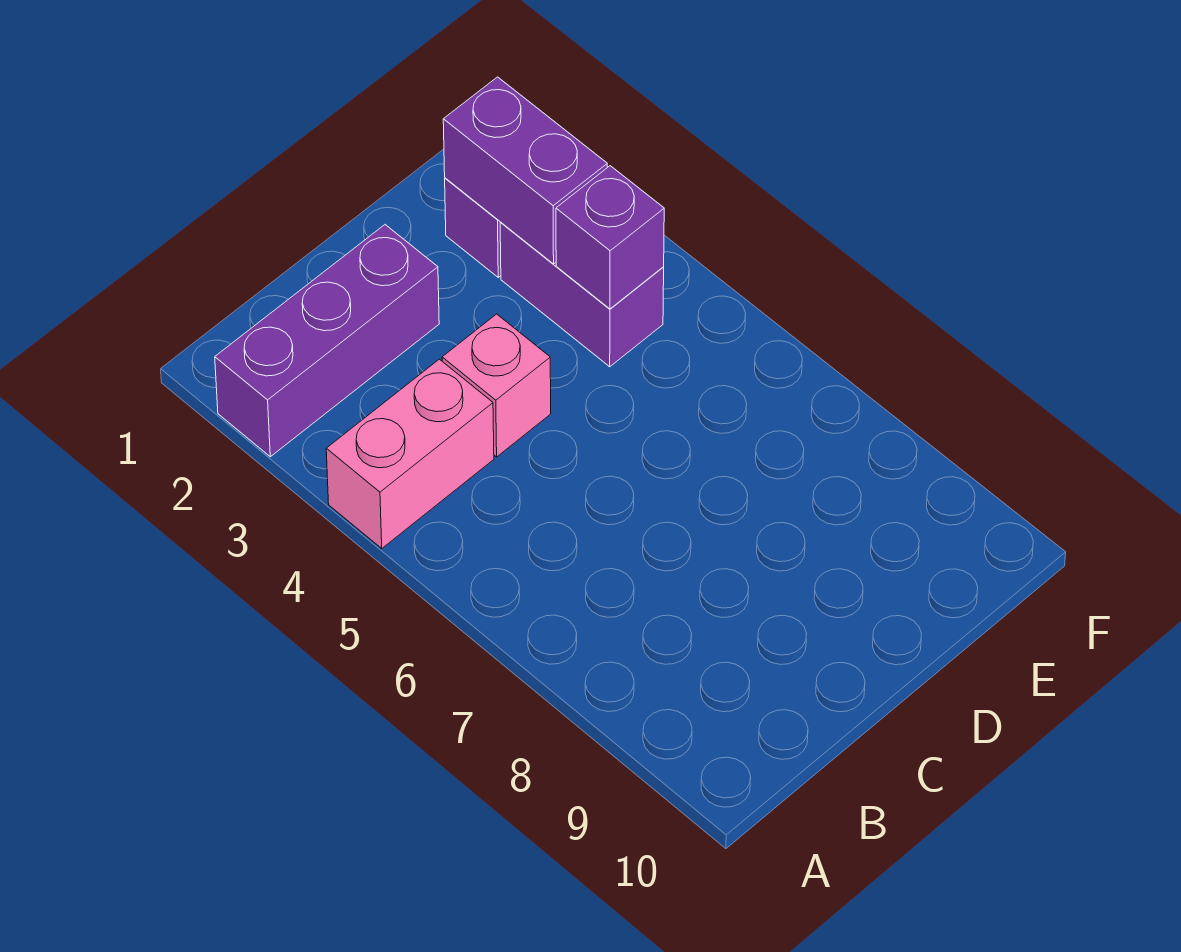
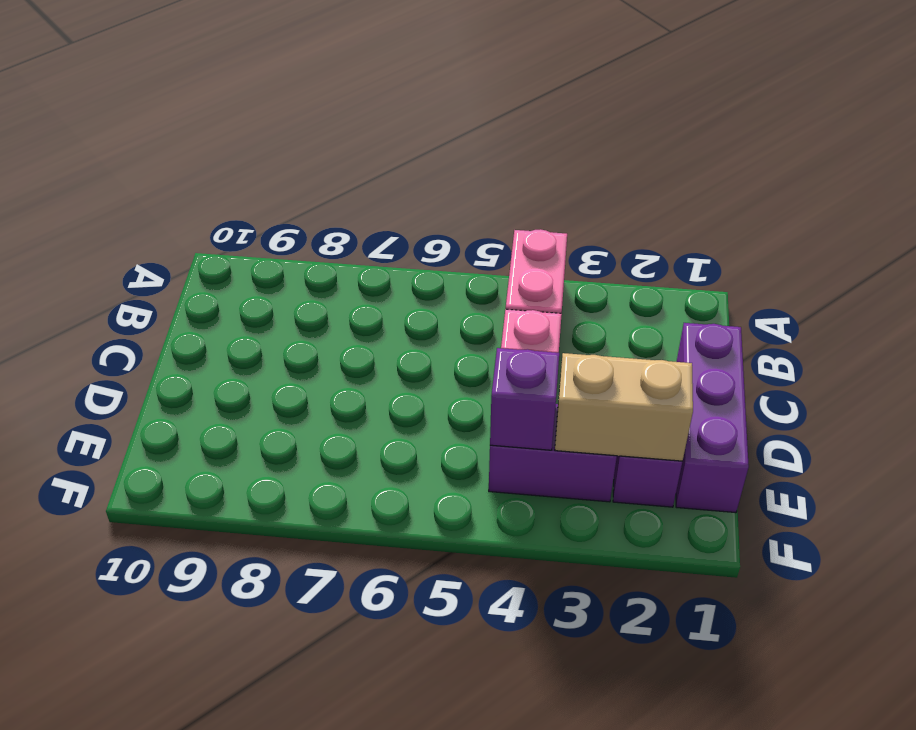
purple 1x3 brick [215,225,439,457] -> purple 1x3 brick moved to [676,323,749,513]
purple 1x2 brick [443,77,607,264] -> tan 1x2 brick [555,353,693,461]

